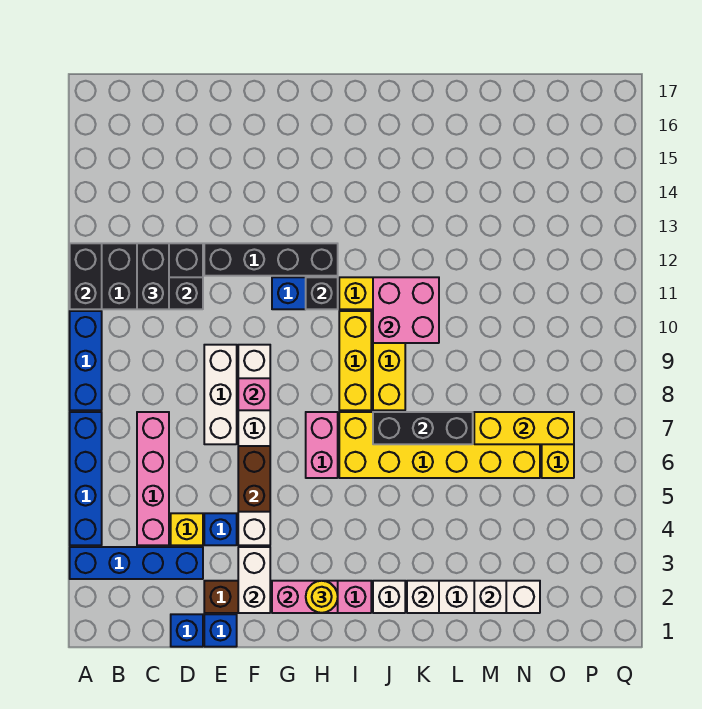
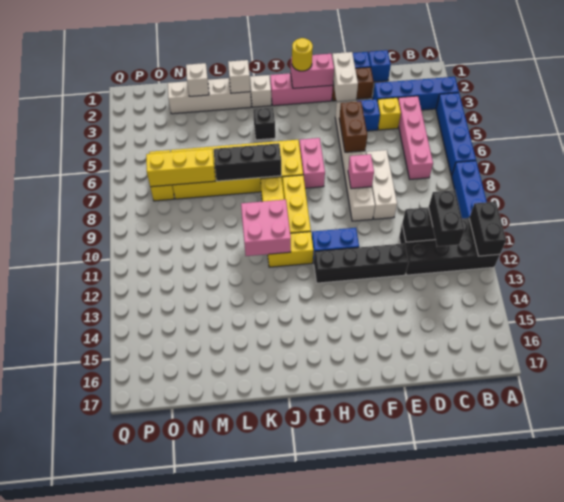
black 1x1 brick [306,277,338,309] -> black 1x1 brick moved to [253,107,275,140]

